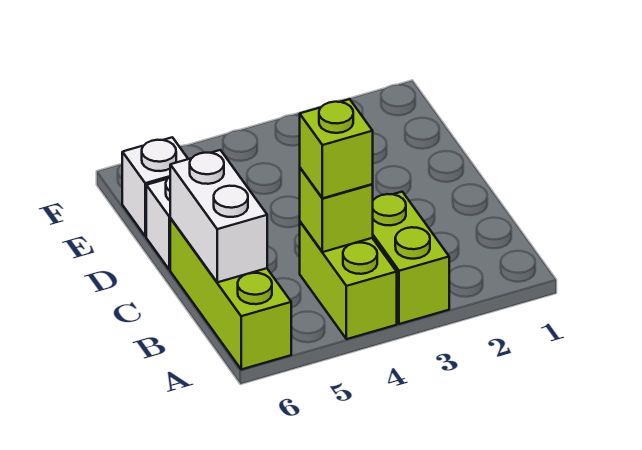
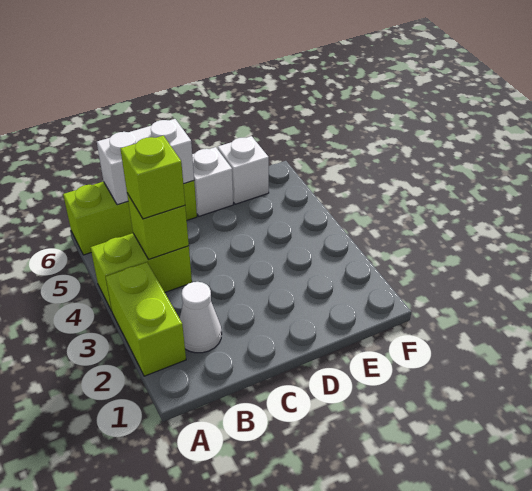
lime 1x2 brick [373,192,449,324] -> lime 1x2 brick turned to [106,262,186,376]
none -> white 1x1 cone [180,282,222,353]

